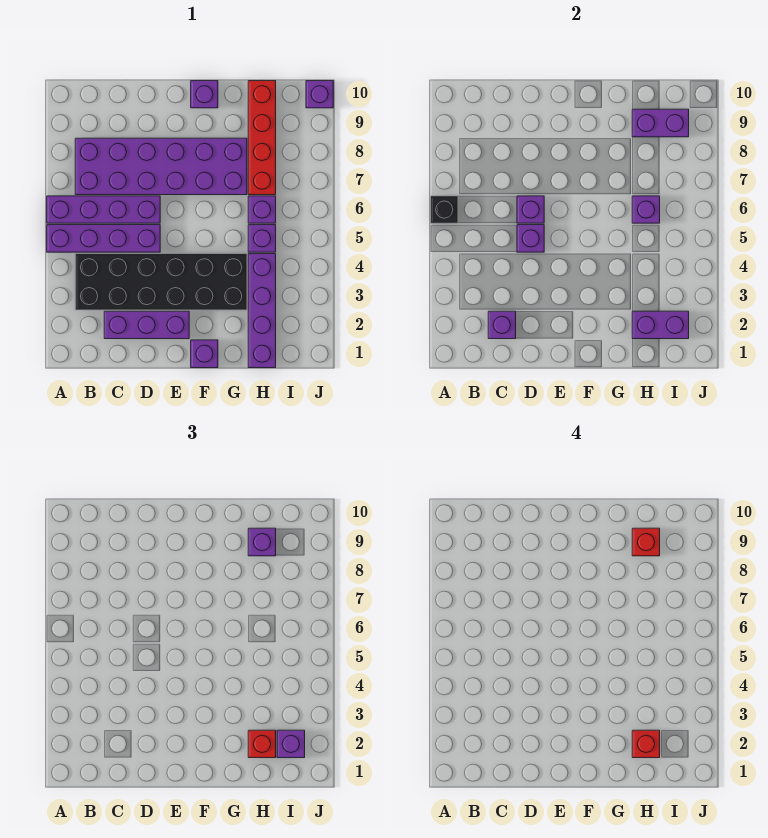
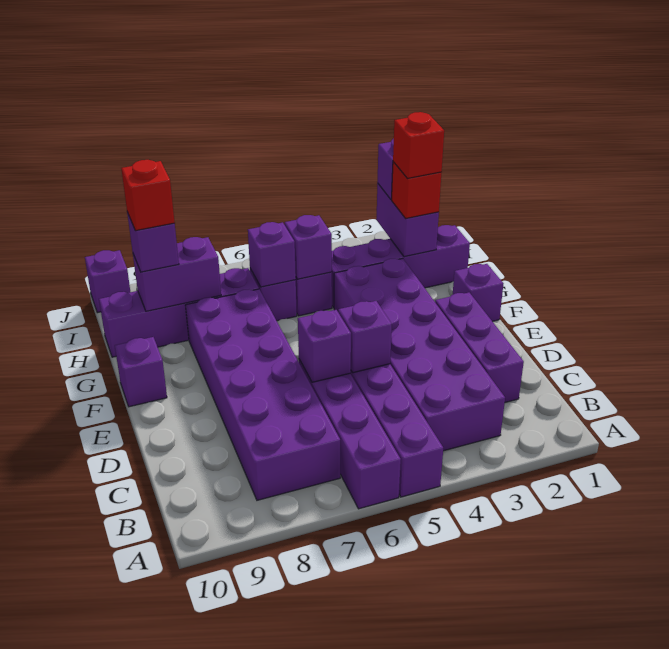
black 1x1 brick [431,196,458,223] -> none
black 2x6 brick [75,254,247,310] -> purple 2x6 brick [334,258,505,451]
purple 1x1 brick [488,311,516,339] -> purple 1x1 brick moved to [285,215,332,279]
red 1x4 brick [248,81,276,195] -> purple 1x4 brick [99,268,259,357]
purple 1x2 brick [632,109,689,137] -> purple 1x2 brick turned to [133,237,221,311]

